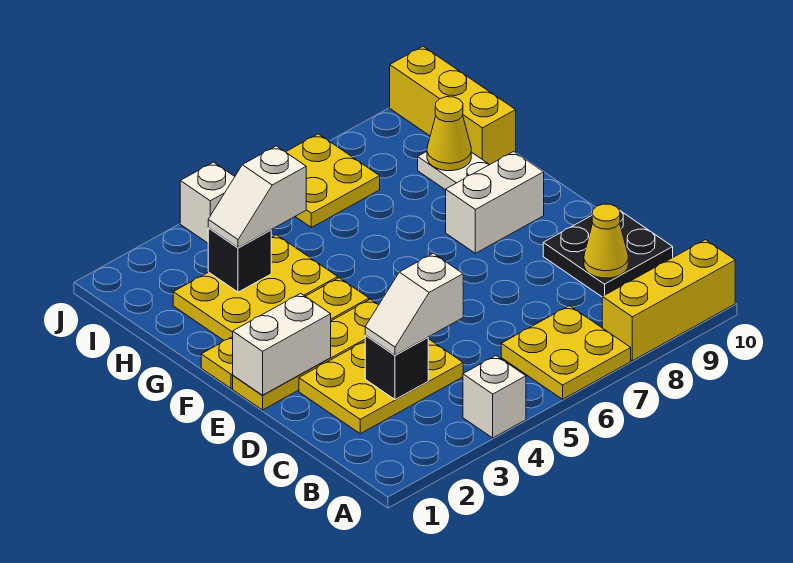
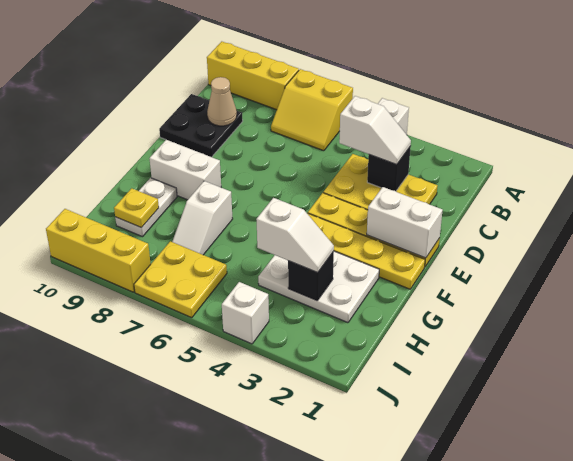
yellow 2x2 plate [501,306,631,399] -> yellow 2x2 slope [271,69,353,151]
yellow 1x1 cone [584,204,628,278] -> tan 1x1 cone [207,77,237,126]
yellow 2x3 plate [173,235,338,340] -> white 2x3 plate [258,251,379,323]
none -> white 1x2 slope [172,181,233,255]
yellow 1x1 cone [427,97,471,171] -> yellow 1x1 plate [114,188,159,227]
yellow 1x3 brick [390,46,516,165] -> yellow 1x3 brick turned to [46,209,151,292]

